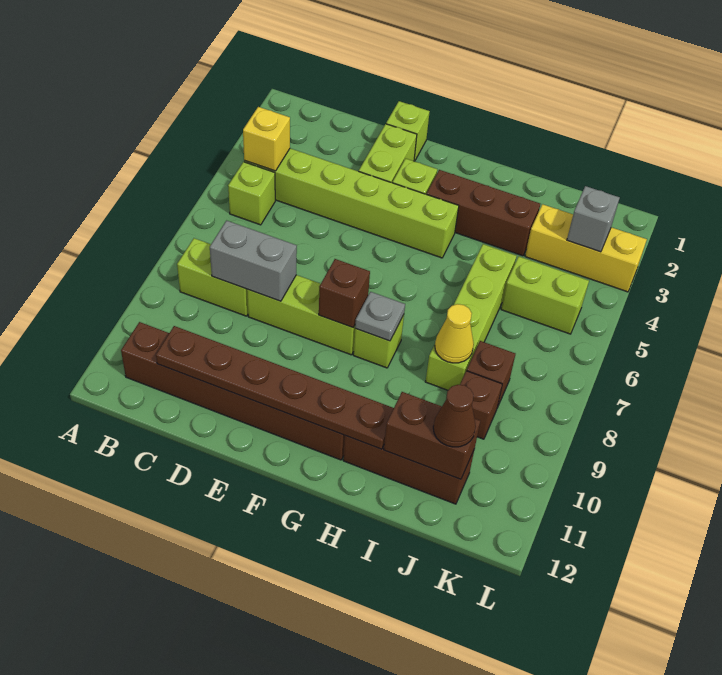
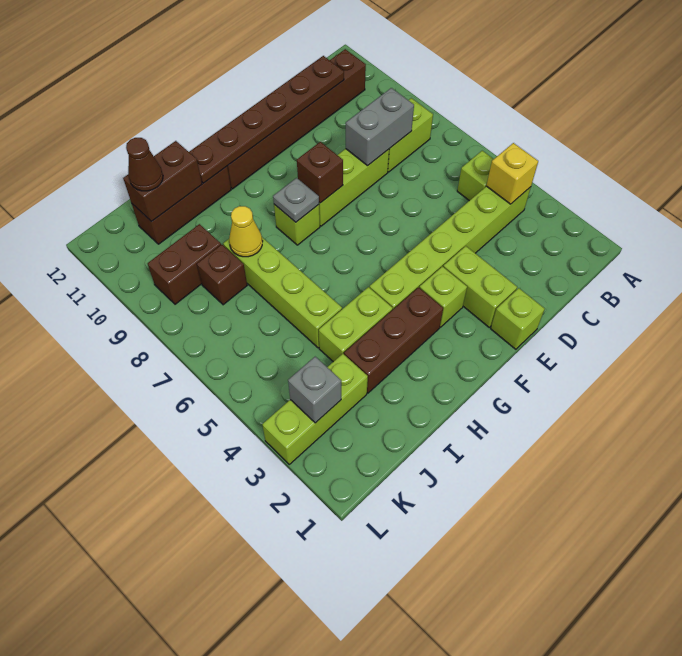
yellow 1x3 brick [525,204,647,292] -> lime 1x3 brick [262,354,368,464]
lime 1x2 brick [501,257,589,334] -> lime 1x2 brick moved to [319,287,393,362]
brown 1x1 brick [460,371,502,439] -> brown 1x2 brick [148,224,221,304]

